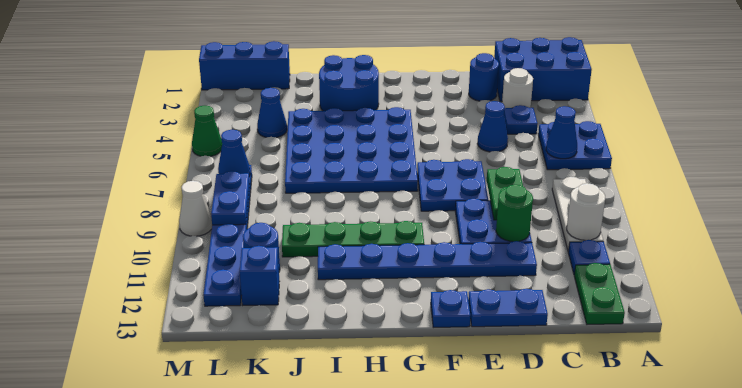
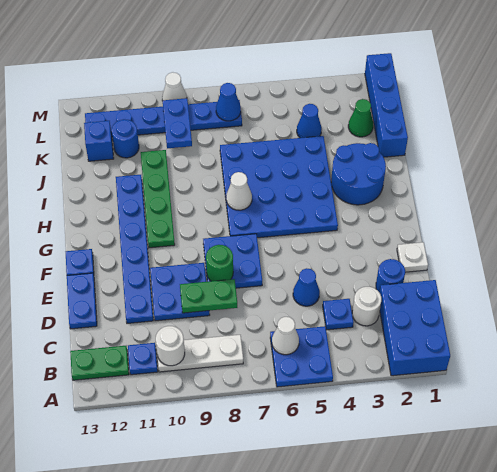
blue 1x1 cone [546,106,577,159] -> white 1x1 cone [272,317,299,355]
green 1x1 round brick [496,185,533,242] -> green 1x1 round brick moved to [206,245,233,281]
none -> white 1x1 plate [397,242,428,272]
none -> white 1x1 cone [226,172,252,210]
blue 1x3 brick [199,41,290,90] -> blue 1x4 brick [365,53,408,157]
blue 1x2 plate [211,171,250,225] -> blue 1x2 plate turned to [163,98,192,148]
green 1x1 cone [192,106,222,156] -> green 1x1 cone moved to [348,99,373,137]

